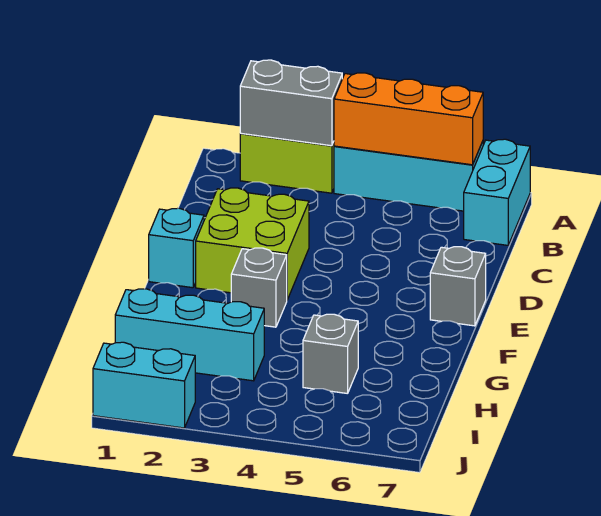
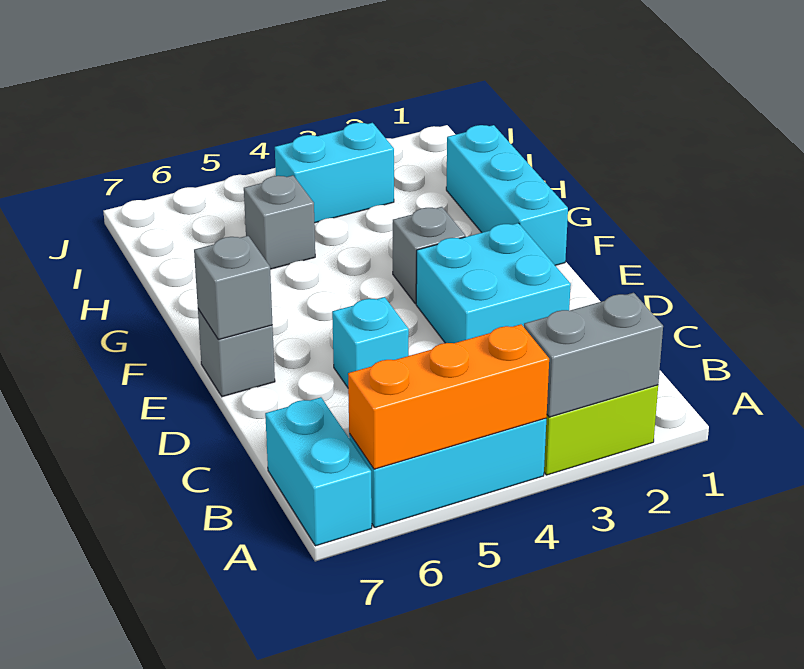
lime 2x2 brick [196,188,309,300] -> cyan 2x2 brick [416,223,571,343]
cyan 1x1 brick [149,208,204,288] -> cyan 1x1 brick moved to [332,297,409,387]
none -> grey 1x1 brick [194,236,273,340]
cyan 1x3 brick [115,289,264,381] -> cyan 1x3 brick turned to [446,125,568,265]
cyan 1x2 brick [93,342,195,428] -> cyan 1x2 brick moved to [275,123,394,223]

